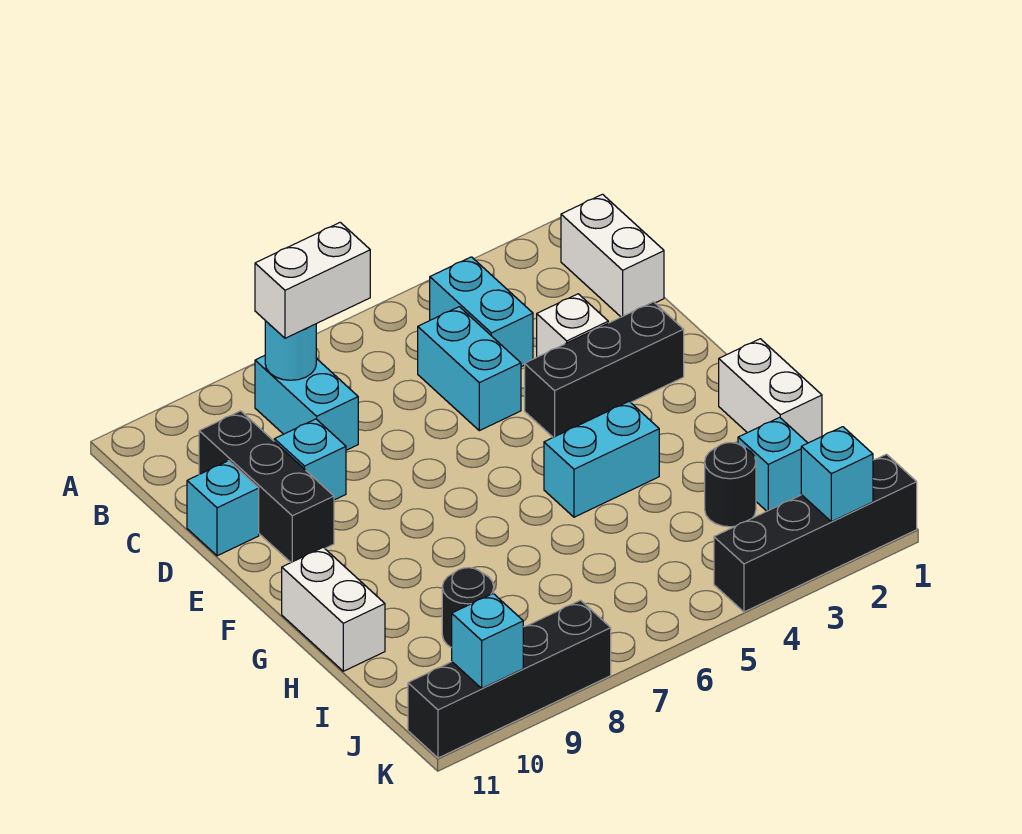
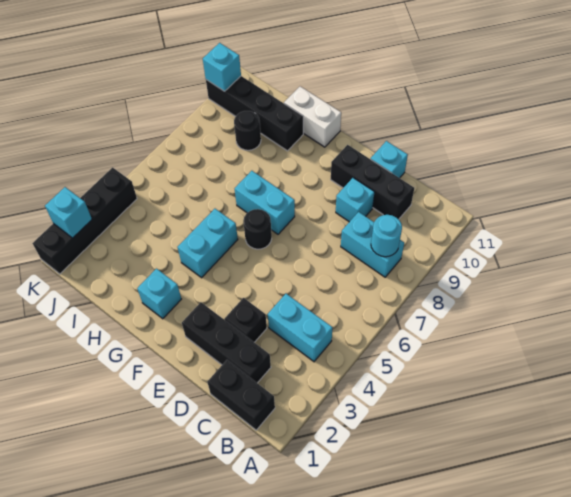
white 1x2 brick [561,194,664,317] -> black 1x2 brick [207,360,275,430]
white 1x2 brick [255,222,370,338] -> none
cyan 1x2 brick [418,307,521,431] -> cyan 1x2 brick moved to [235,171,295,234]
white 1x1 brick [537,294,608,357] -> black 1x1 brick [225,298,267,342]
black 1x3 brick [525,302,684,437] -> black 1x3 brick turned to [182,302,271,383]
white 1x2 brick [719,339,822,443] -> none
cyan 1x1 brick [738,417,807,511] -> cyan 1x1 brick moved to [137,269,181,319]
black 1x1 round brick [705,443,756,527] -> black 1x1 round brick moved to [243,209,272,249]
black 1x4 brick [408,600,611,758] -> black 1x4 brick turned to [206,76,303,151]

